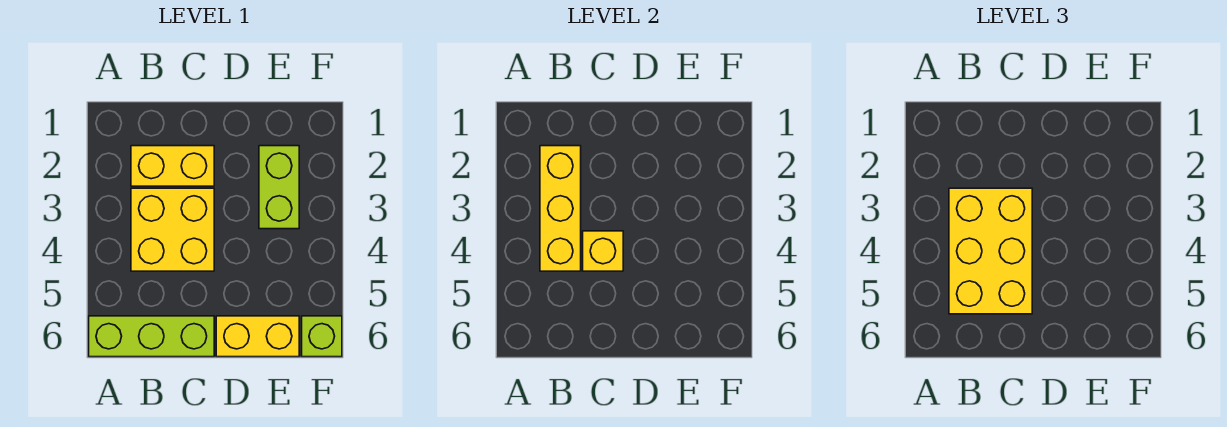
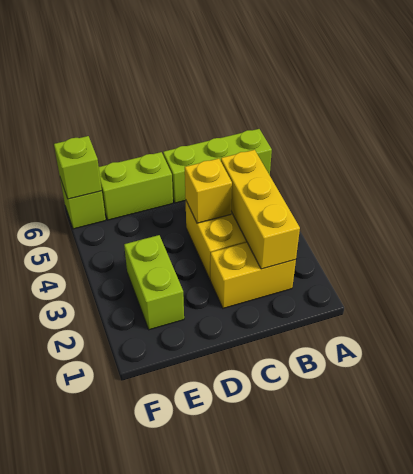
yellow 2x3 brick [949,188,1032,314] -> none
yellow 1x2 brick [216,316,299,357] -> lime 1x2 brick [99,152,173,220]
none -> lime 1x1 brick [54,136,102,199]

